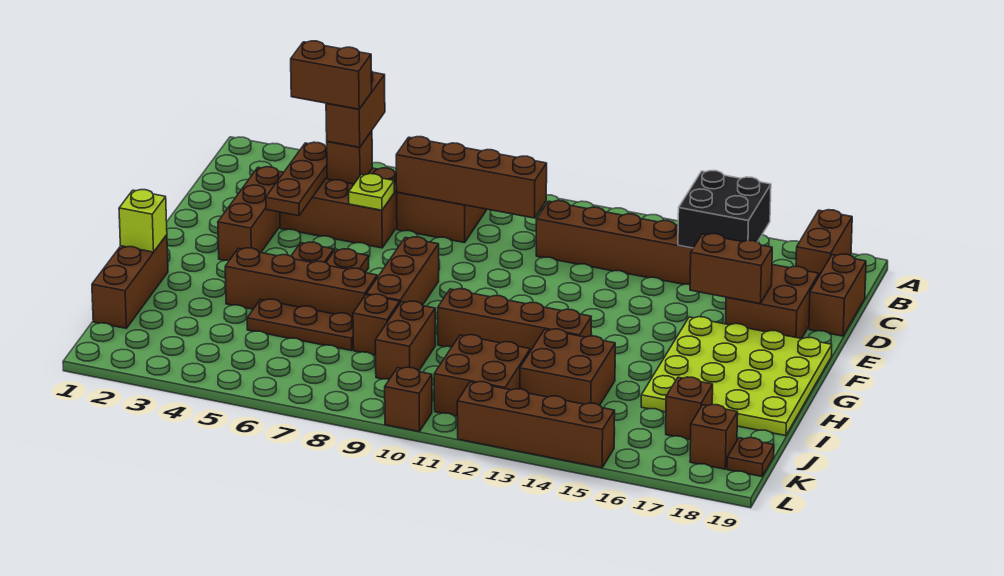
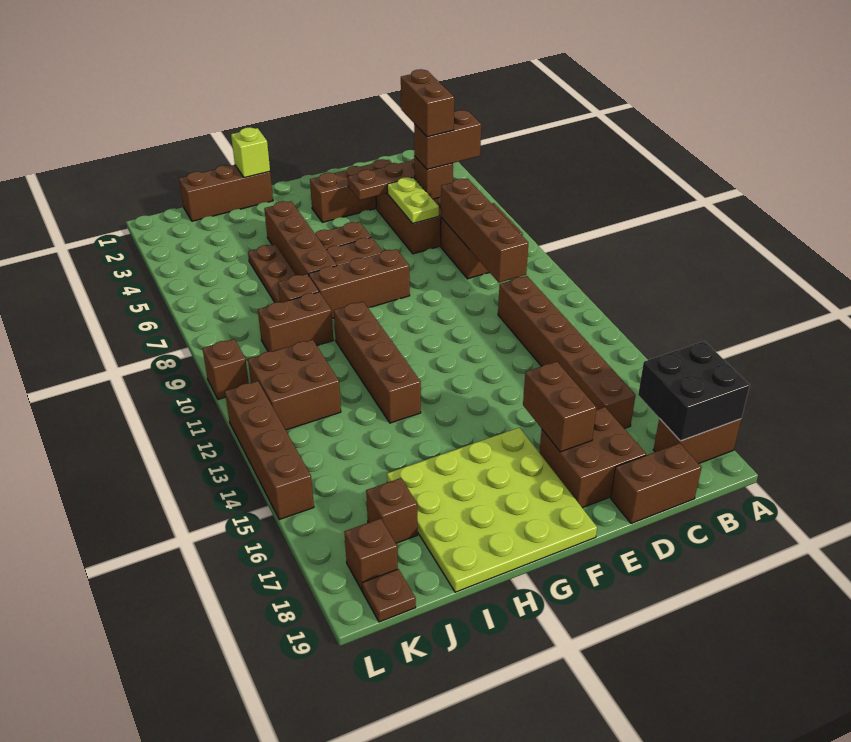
black 2x2 brick [678,171,771,248] -> black 2x2 brick moved to [638,341,750,441]
lime 1x1 plate [349,174,394,210] -> lime 1x2 plate [387,177,439,224]
brown 2x2 brick [520,329,615,405] -> none

